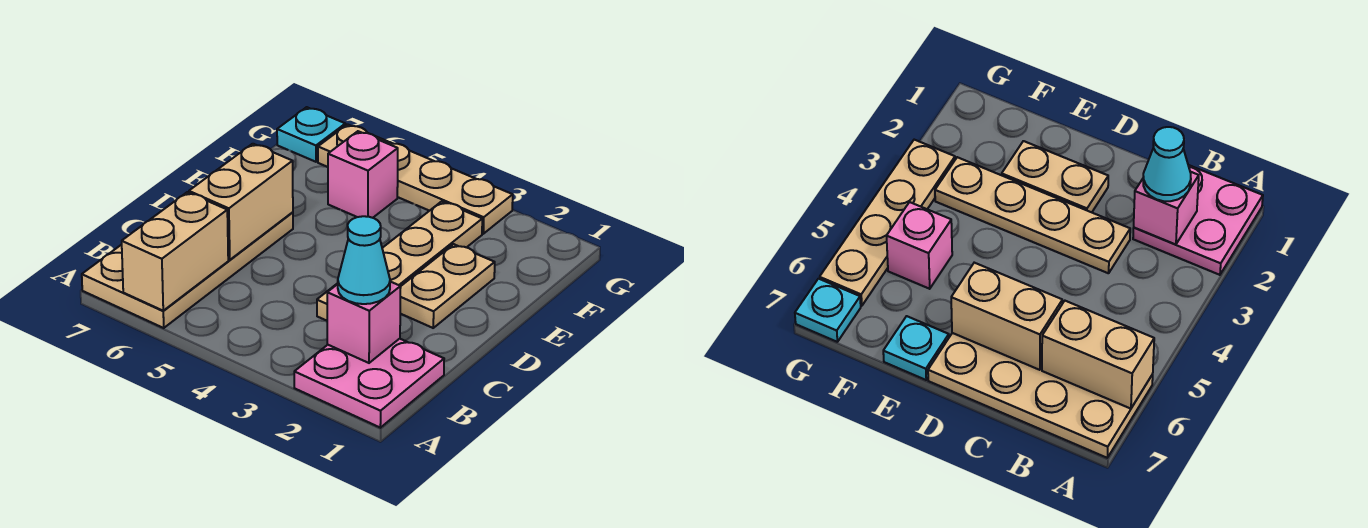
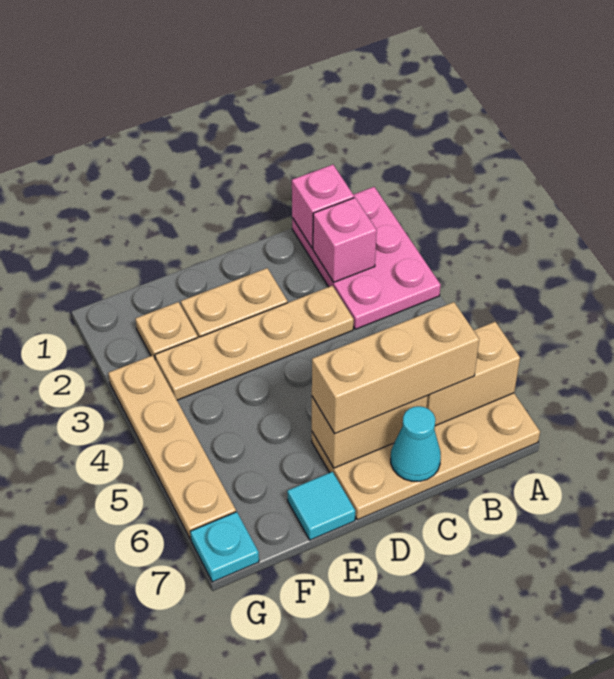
pink 2x2 plate [294,339,444,428] -> pink 2x3 plate [292,187,441,329]
cyan 1x1 cone [338,216,390,304] -> cyan 1x1 cone moved to [391,406,441,481]
none -> tan 1x3 brick [312,302,479,434]
cyan 1x1 plate [883,316,949,380] -> cyan 1x1 tile [287,472,355,540]
none -> tan 1x1 plate [135,302,198,358]
pink 1x1 brick [328,131,398,218] -> pink 1x1 brick moved to [292,165,354,248]

